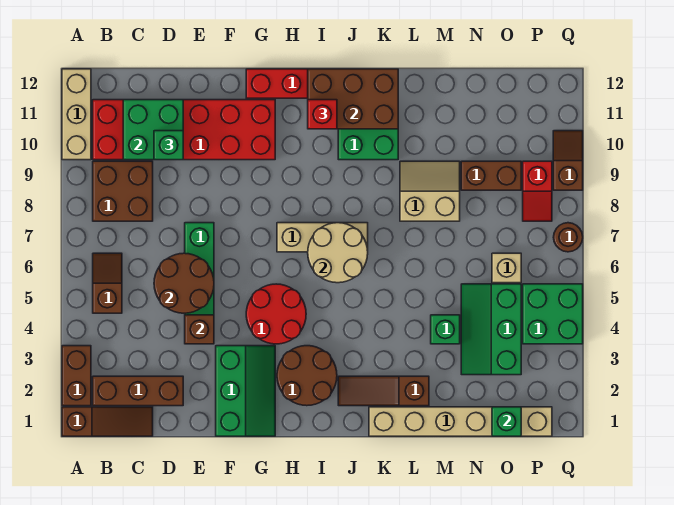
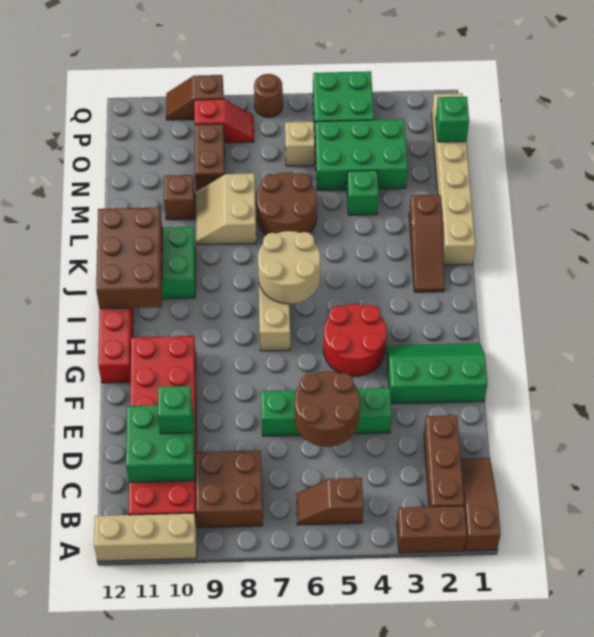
brown 1x1 brick [185,315,214,344] -> brown 1x1 brick moved to [164,175,195,220]
brown 2x2 round brick [277,346,337,406] -> brown 2x2 round brick moved to [257,173,317,235]
red 1x1 brick [308,100,337,129] -> none
green 2x3 slope [461,284,521,375] -> green 2x3 brick [315,119,408,191]

